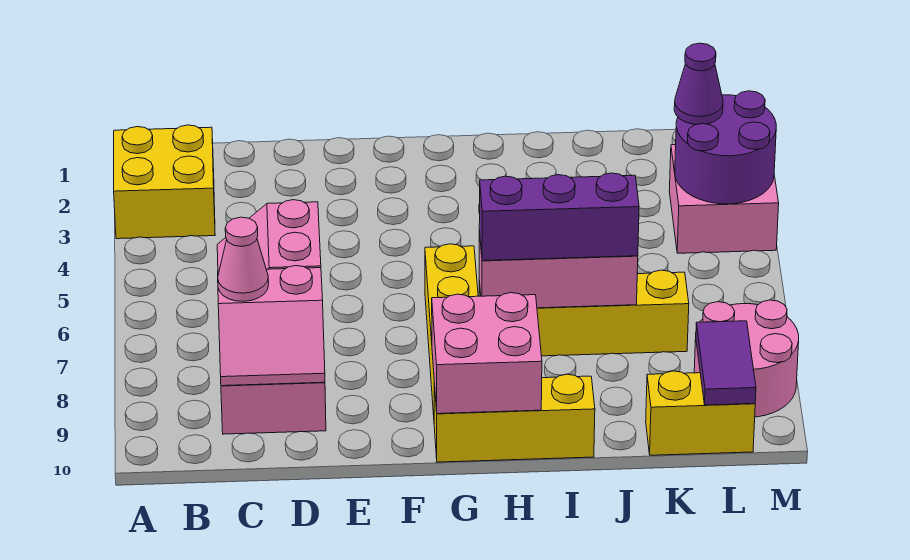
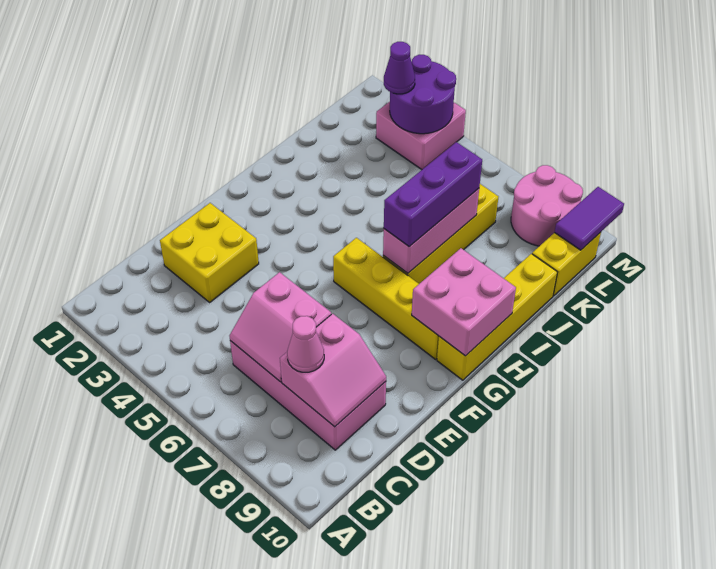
yellow 2x2 brick [114,125,215,239] -> yellow 2x2 brick moved to [160,203,259,302]
yellow 1x3 brick [434,374,595,462] -> yellow 1x4 brick [437,254,558,380]
purple 1x2 tile [696,321,756,405] -> purple 1x2 tile turned to [555,187,624,250]

